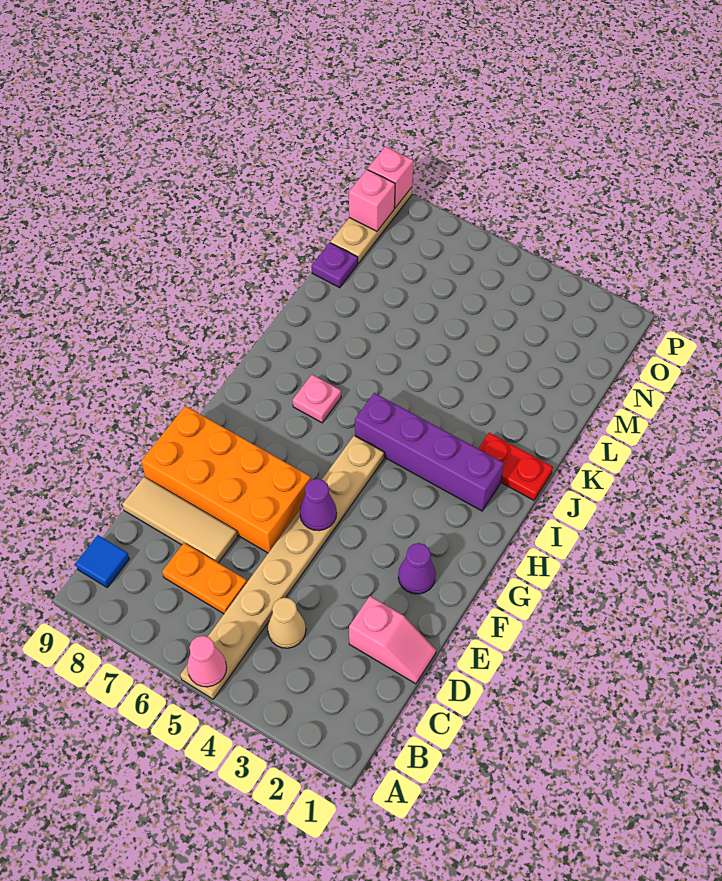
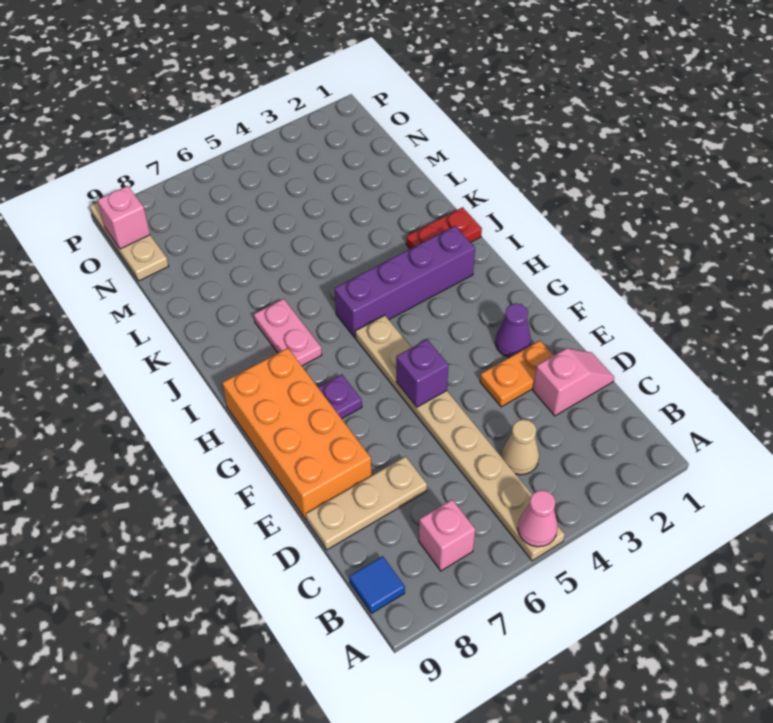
orange 1x2 plate [162,543,247,614] -> orange 1x2 plate moved to [480,341,554,407]
tan 1x3 tile [122,477,237,563] -> tan 1x3 plate [306,456,427,550]
orange 2x4 brick [141,406,311,553] -> orange 2x4 brick turned to [222,348,371,519]
purple 1x1 cone [300,479,337,531] -> purple 1x1 brick [396,339,449,407]
pink 1x1 plate [293,375,341,423] -> pink 1x2 plate [254,299,322,366]
purple 1x1 plate [312,243,358,288] -> purple 1x1 plate moved to [318,375,362,419]
pink 1x1 brick [368,146,413,208] -> pink 1x1 brick moved to [419,500,475,571]

